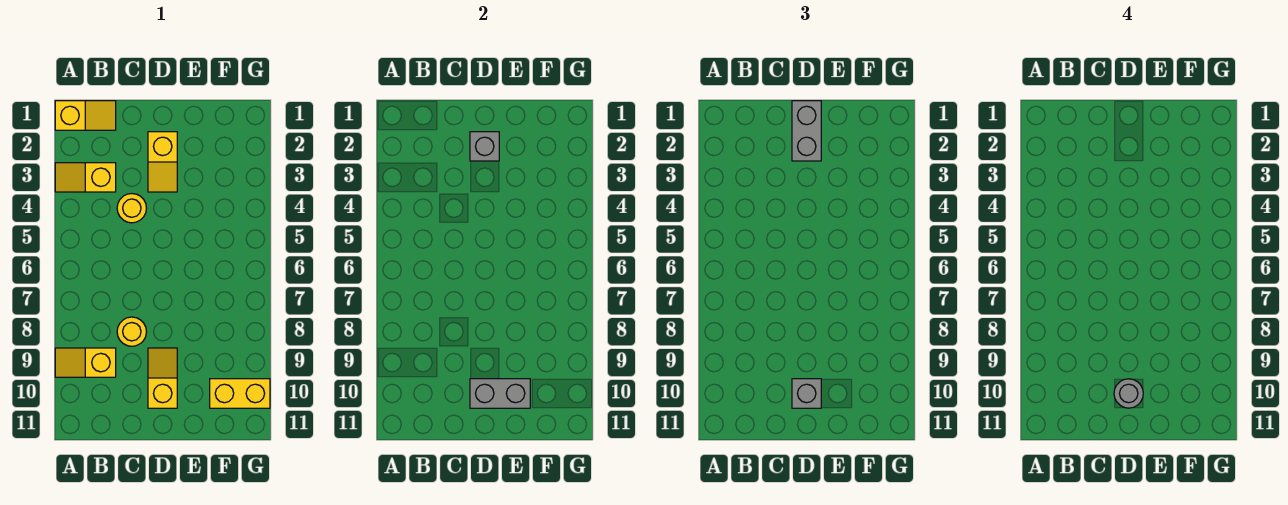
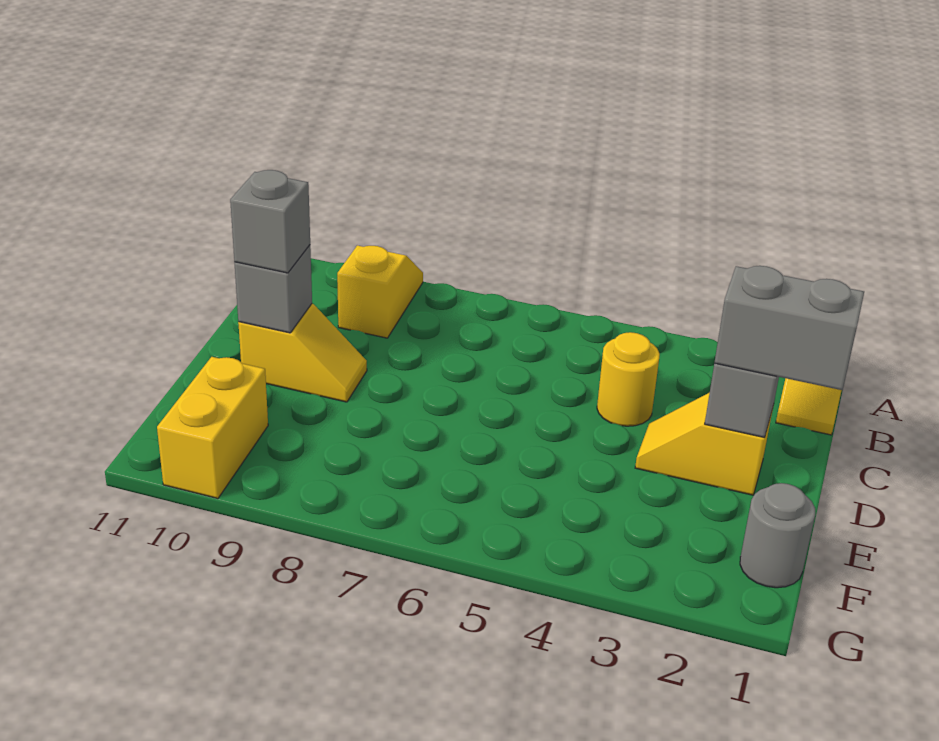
yellow 1x2 slope [55,163,116,192] -> none
yellow 1x1 round brick [117,317,146,346] -> none
grey 1x2 brick [470,379,530,408] -> grey 1x1 brick [235,245,312,333]
grey 1x1 round brick [1114,379,1143,408] -> grey 1x1 round brick moved to [740,483,815,588]

